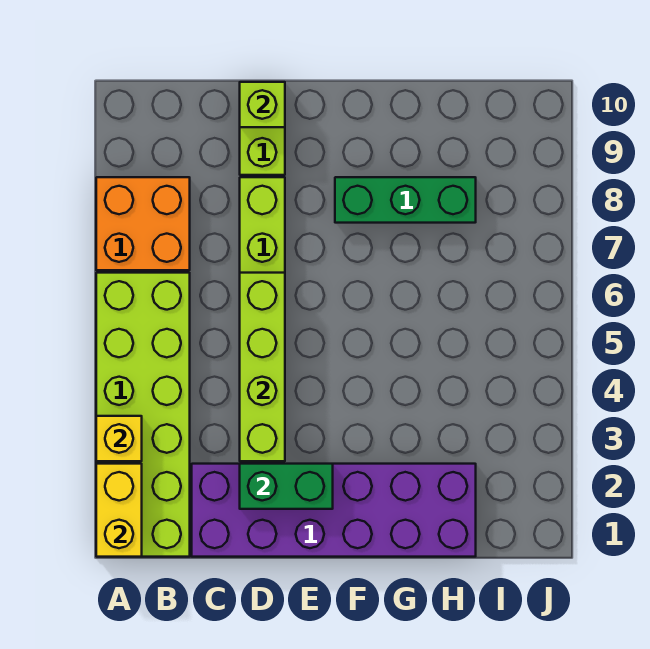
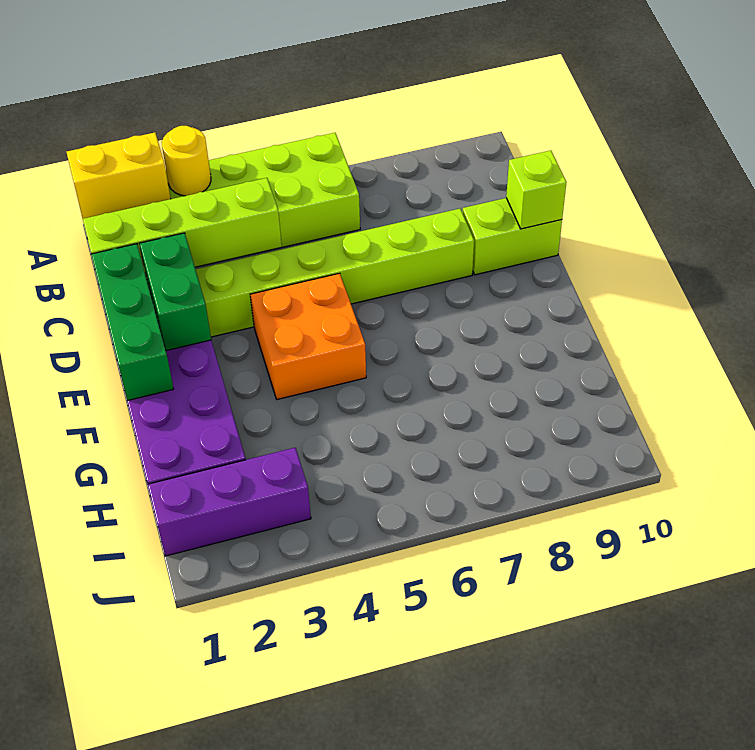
yellow 1x1 brick [96,416,142,461] -> yellow 1x1 round brick [162,126,211,196]
orange 2x2 brick [96,177,190,270] -> orange 2x2 brick moved to [250,273,366,399]
lime 1x4 brick [240,273,285,461] -> lime 1x4 brick moved to [83,178,282,275]
green 1x3 brick [335,177,476,223] -> green 1x3 brick moved to [91,244,174,401]
none -> purple 1x3 brick [148,448,311,556]

